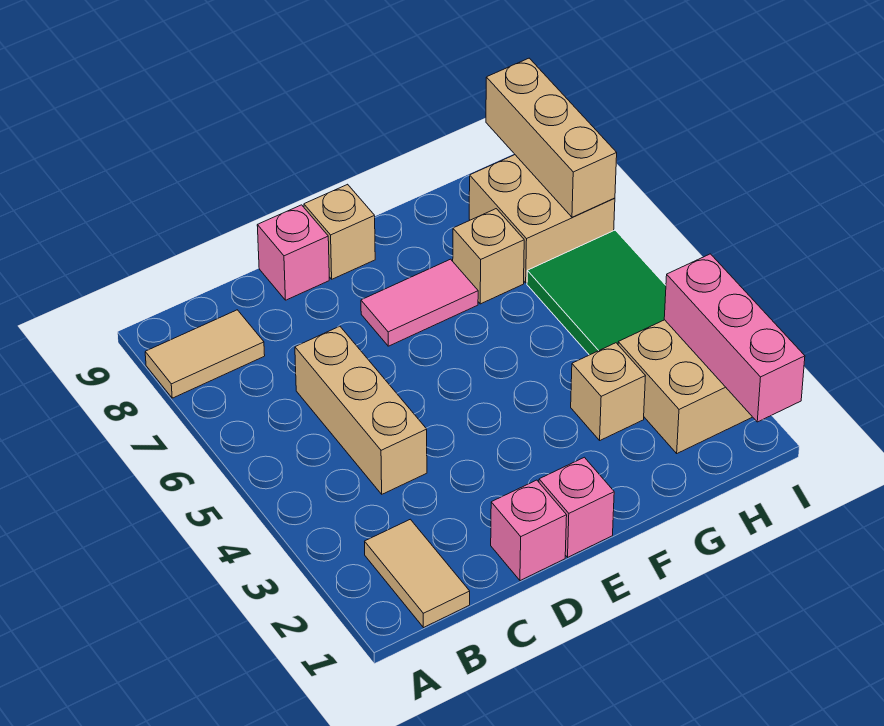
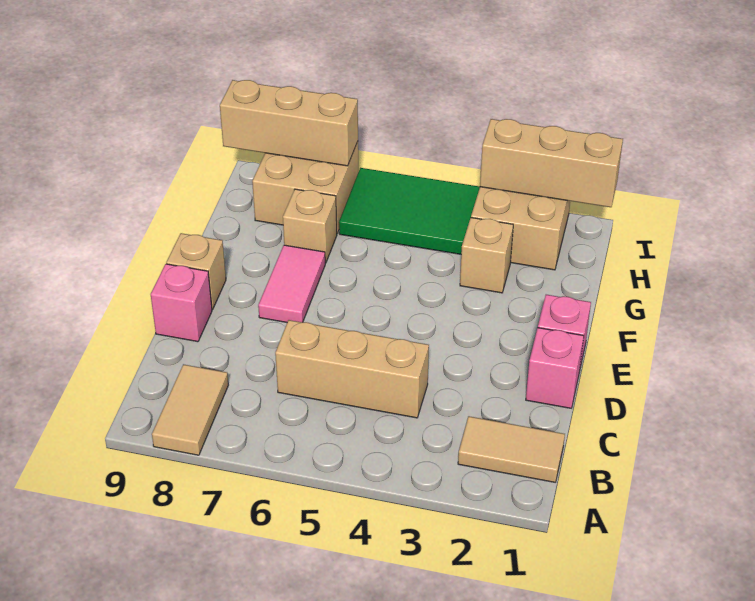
pink 1x3 brick [664,254,805,422] -> tan 1x3 brick [480,119,623,207]

